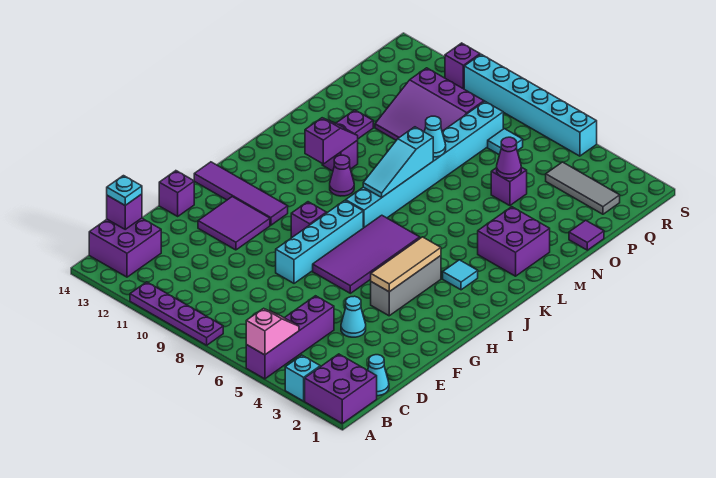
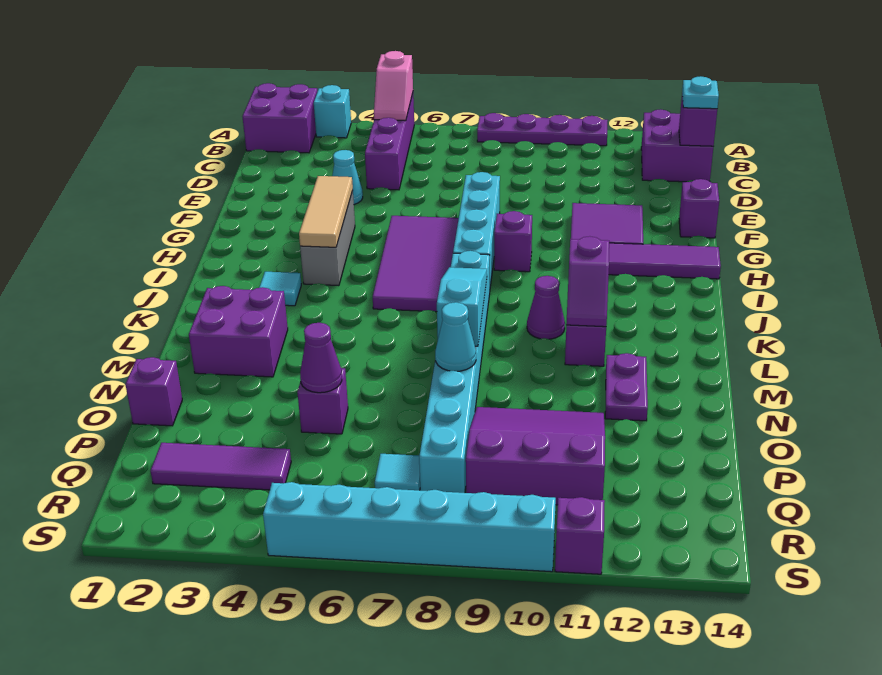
cyan 1x1 cone [368,355,389,396] -> none
purple 1x1 tile [569,220,604,250] -> purple 1x1 brick [125,357,182,426]
grey 1x3 tile [546,162,620,214] -> purple 1x3 tile [151,443,291,490]

